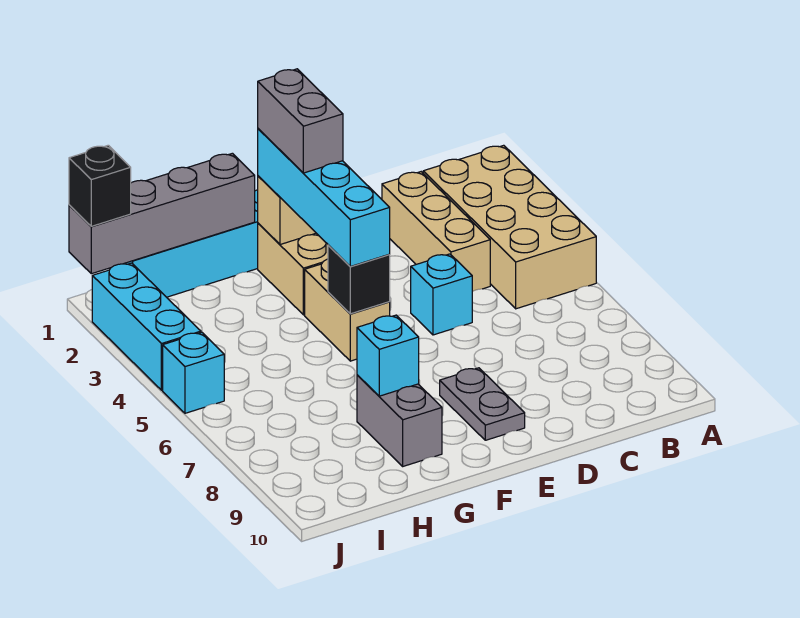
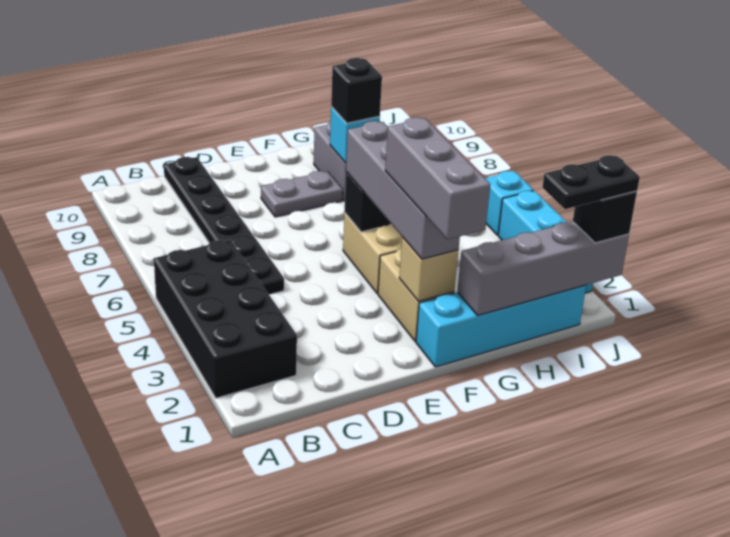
tan 2x4 brick [423,145,596,309] -> black 2x4 brick [154,240,297,398]
tan 1x3 brick [382,172,490,292] -> none
none -> black 1x6 plate [164,157,284,294]
cyan 1x1 brick [411,254,472,335] -> none
grey 1x2 plate [440,368,525,440] -> grey 1x2 plate turned to [261,171,343,217]
cyan 1x4 brick [258,129,390,266] -> grey 1x4 brick [346,121,460,259]
grey 1x2 brick [258,69,343,173] -> grey 1x3 brick [385,117,490,240]
none -> black 1x1 brick [331,58,382,123]
none -> black 1x2 plate [542,155,640,209]

